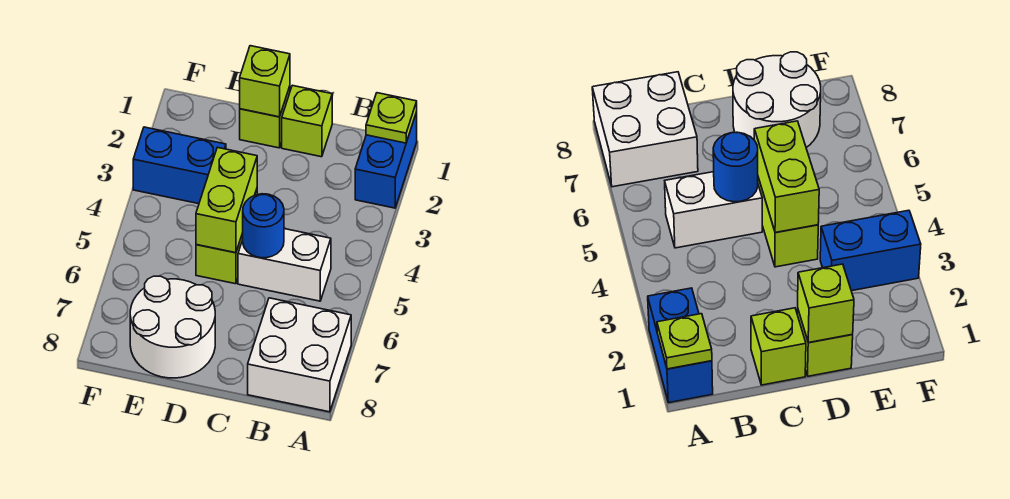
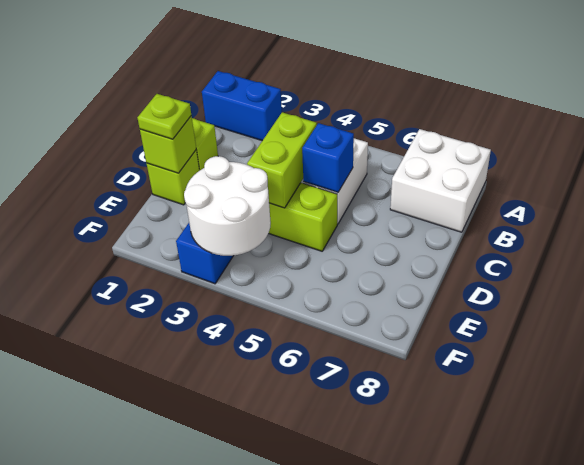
lime 1x1 plate [366,93,417,143] -> lime 1x1 plate moved to [137,94,191,139]
blue 1x1 round brick [243,194,284,258] -> blue 1x1 brick [302,123,354,192]
lime 1x2 brick [196,147,257,253] -> lime 1x2 brick turned to [247,112,317,208]
white 2x2 round brick [130,276,215,378] -> white 2x2 round brick moved to [184,156,271,256]

